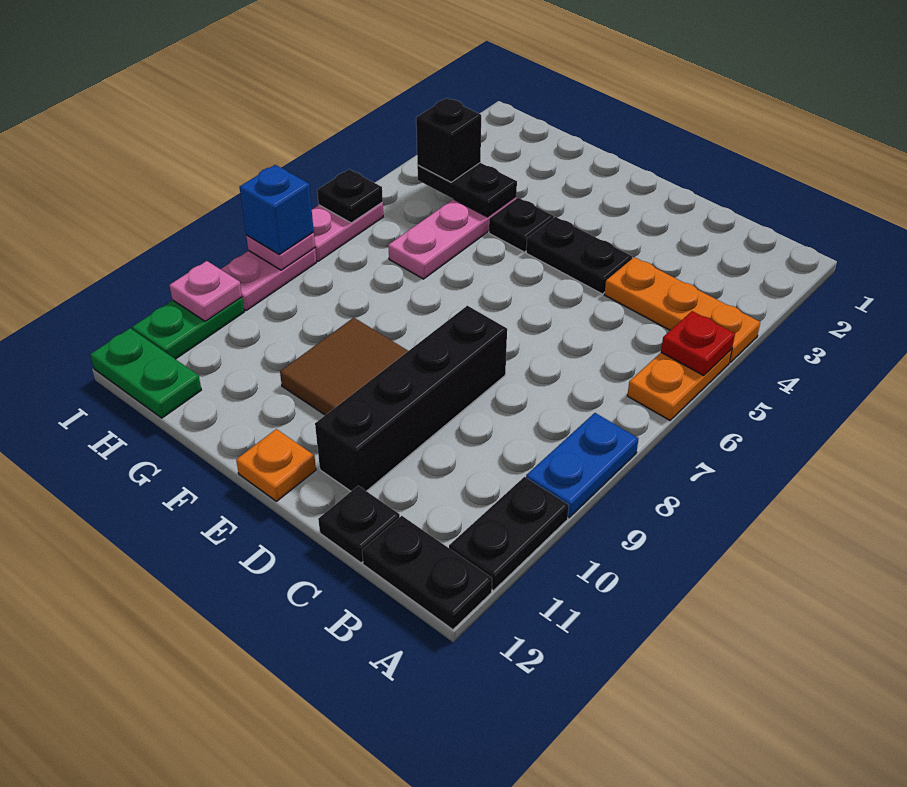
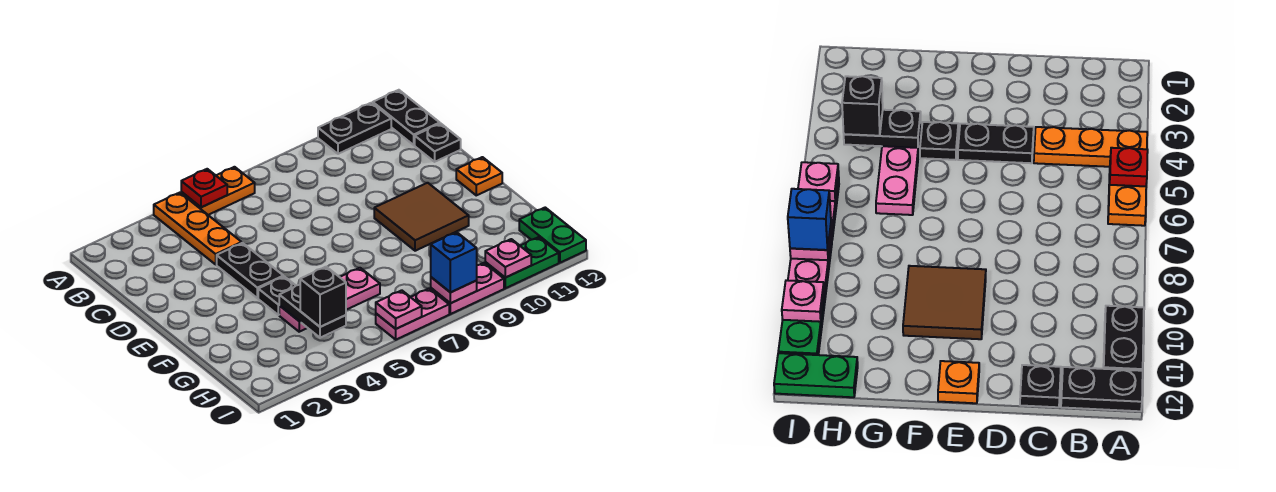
blue 1x2 plate [526,413,638,518] -> none
black 1x4 brick [315,306,507,491] -> none
black 1x1 plate [317,169,383,223] -> pink 1x1 plate [376,290,422,329]

